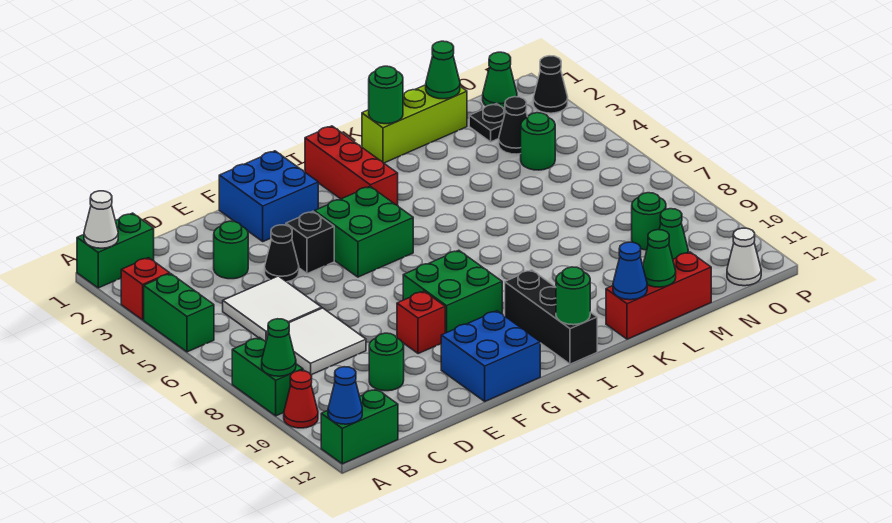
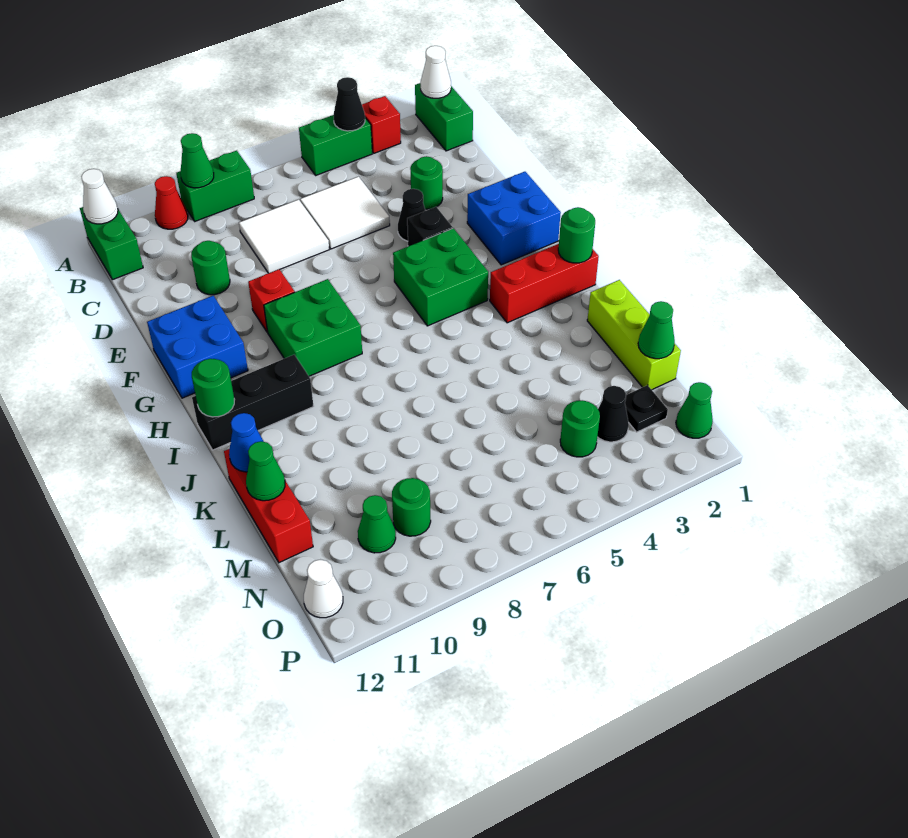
blue 1x1 cone [328,367,362,424] -> white 1x1 cone [81,169,118,224]
green 1x1 round brick [369,66,403,124] -> green 1x1 round brick moved to [558,207,595,263]
black 1x1 cone [533,56,568,113] -> black 1x1 cone moved to [334,77,365,131]

